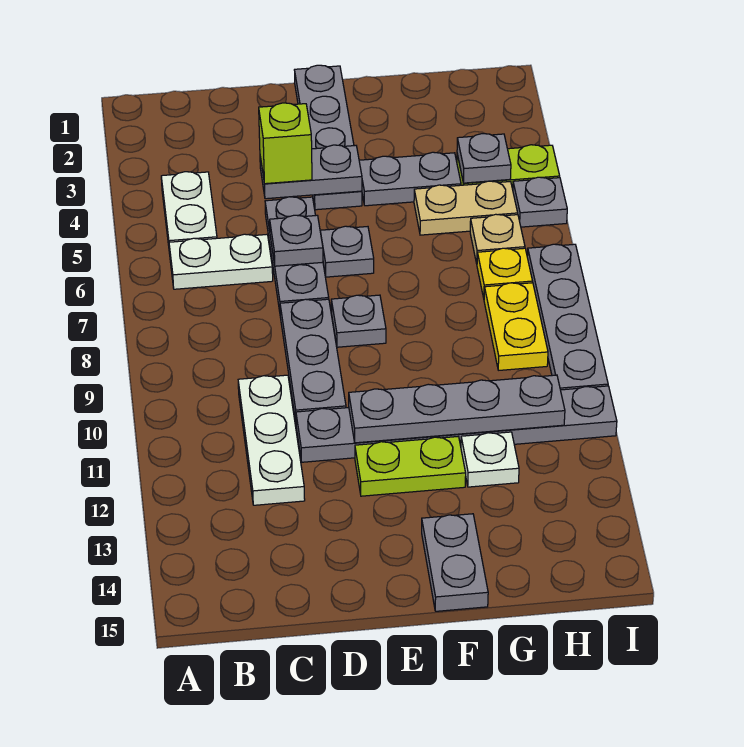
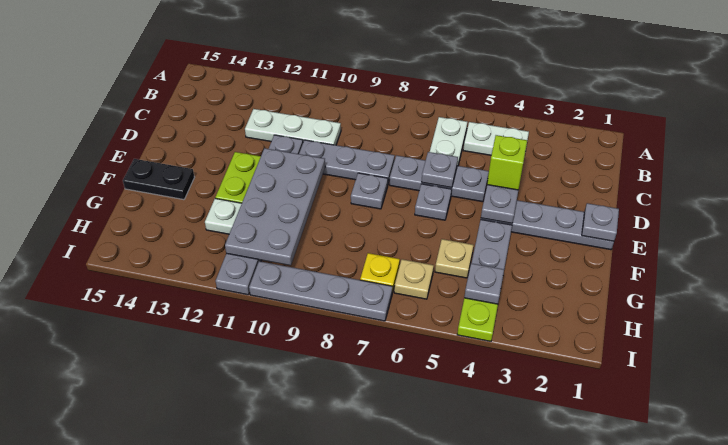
grey 1x4 plate [349,375,565,443] -> grey 2x4 plate [225,148,325,265]
grey 1x2 plate [422,514,488,611] -> black 1x2 plate [123,159,195,200]
tan 1x2 plate [414,181,518,235] -> tan 1x1 plate [435,239,473,278]
yellow 1x2 plate [484,283,548,370] -> none
grey 1x1 plate [513,177,567,227] -> grey 1x1 plate moved to [582,203,619,241]

